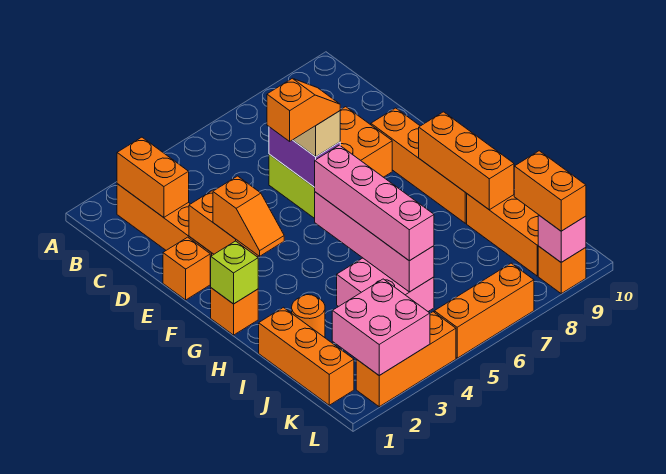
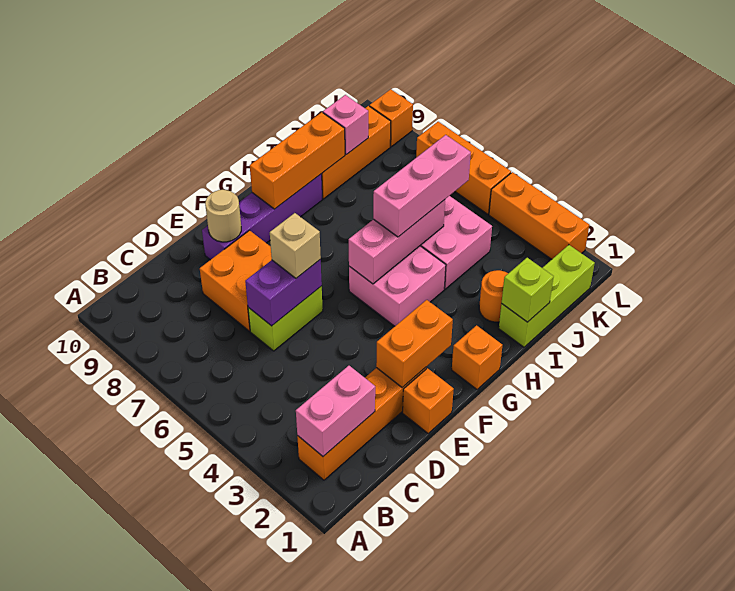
orange 1x2 brick [117,137,189,217] -> pink 1x2 brick [296,366,375,456]
orange 1x2 slope [267,78,340,141] -> none
orange 1x4 brick [371,108,467,223] -> purple 1x4 brick [202,174,322,260]
none -> tan 1x1 round brick [205,190,241,242]
orange 1x2 slope [213,176,284,256] -> none
lime 1x1 brick [211,241,258,304] -> lime 1x1 brick moved to [501,258,554,322]
pink 1x4 brick [315,192,434,292] -> pink 1x3 brick [349,200,445,284]
pink 1x4 brick [314,145,434,261] -> pink 1x3 brick [373,135,471,237]
orange 1x3 brick [259,307,354,405] -> lime 1x3 brick [499,245,595,347]
pink 2x2 brick [332,279,430,375] -> pink 2x2 brick moved to [349,246,446,326]
orange 1x2 brick [514,151,586,231] -> none
pink 1x1 brick [538,215,586,262] -> pink 1x1 brick moved to [323,95,368,155]

